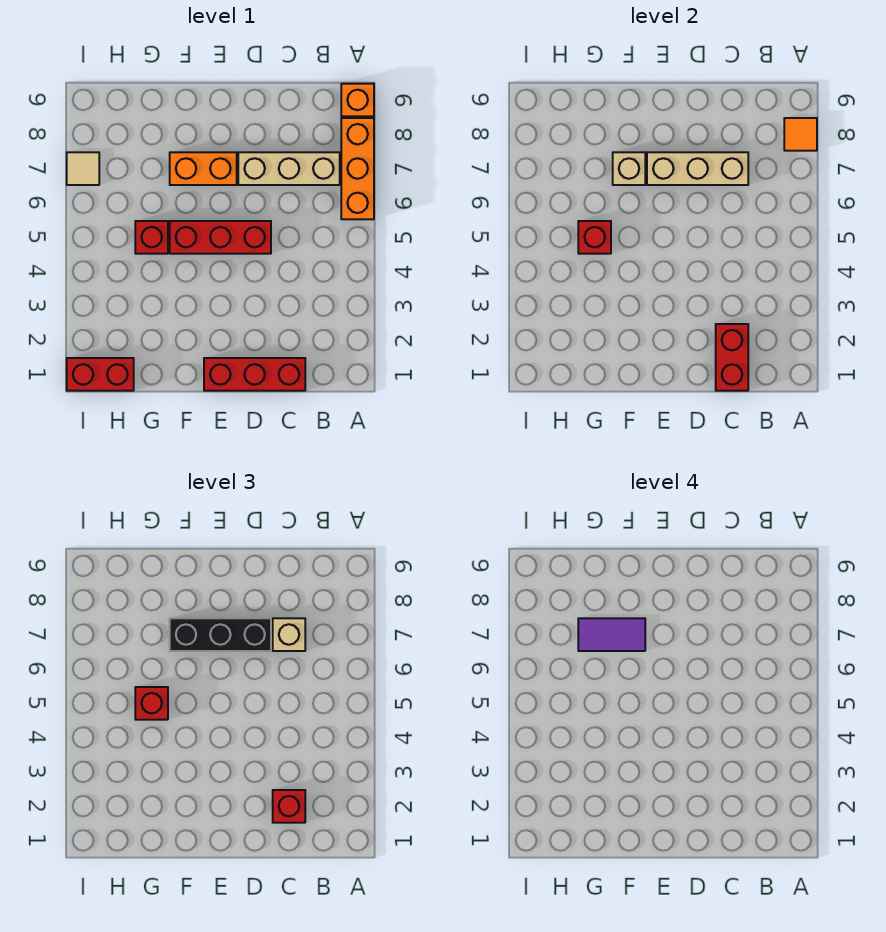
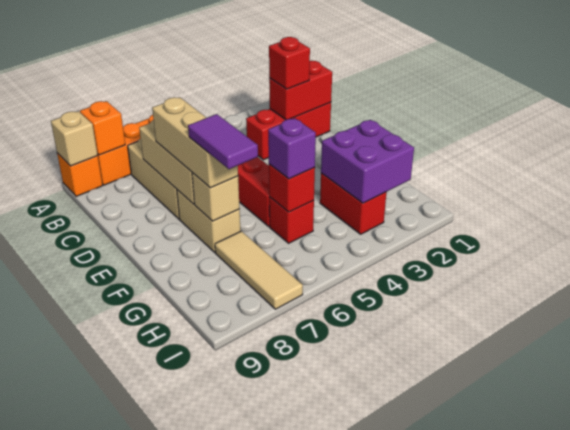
orange 1x1 tile [784,118,817,151] -> orange 1x1 brick [80,101,125,155]
red 1x3 brick [204,358,305,391] -> red 1x3 brick turned to [246,102,331,160]
tan 1x1 brick [273,618,305,651] -> tan 1x1 brick moved to [51,111,98,166]
black 1x3 brick [170,618,271,651] -> tan 1x3 brick [152,97,238,188]
orange 1x2 brick [170,152,237,185] -> tan 1x2 brick [177,190,241,252]
none -> purple 2x2 brick [321,120,414,203]
red 1x1 brick [135,687,168,720] -> purple 1x1 brick [268,118,316,179]
red 1x2 brick [67,358,134,391] -> red 1x2 brick moved to [320,173,386,234]
tan 1x1 tile [67,152,99,185] -> tan 1x3 tile [215,231,303,309]

